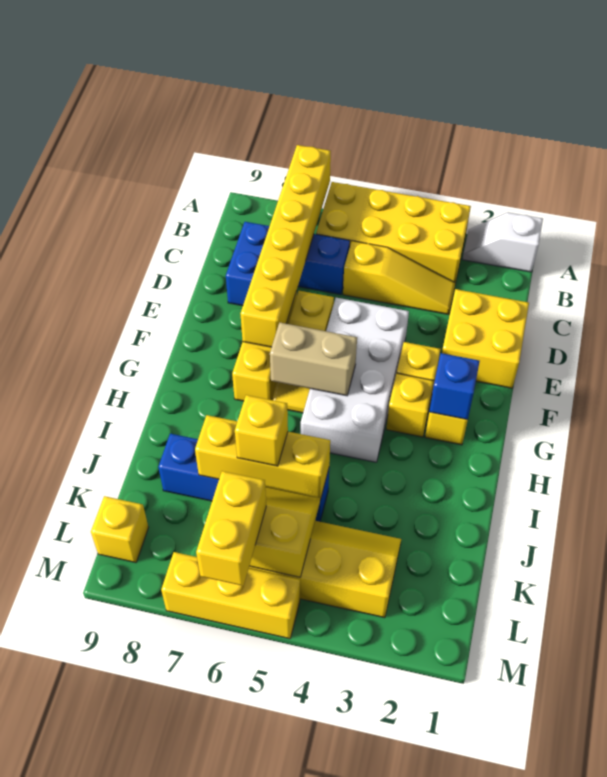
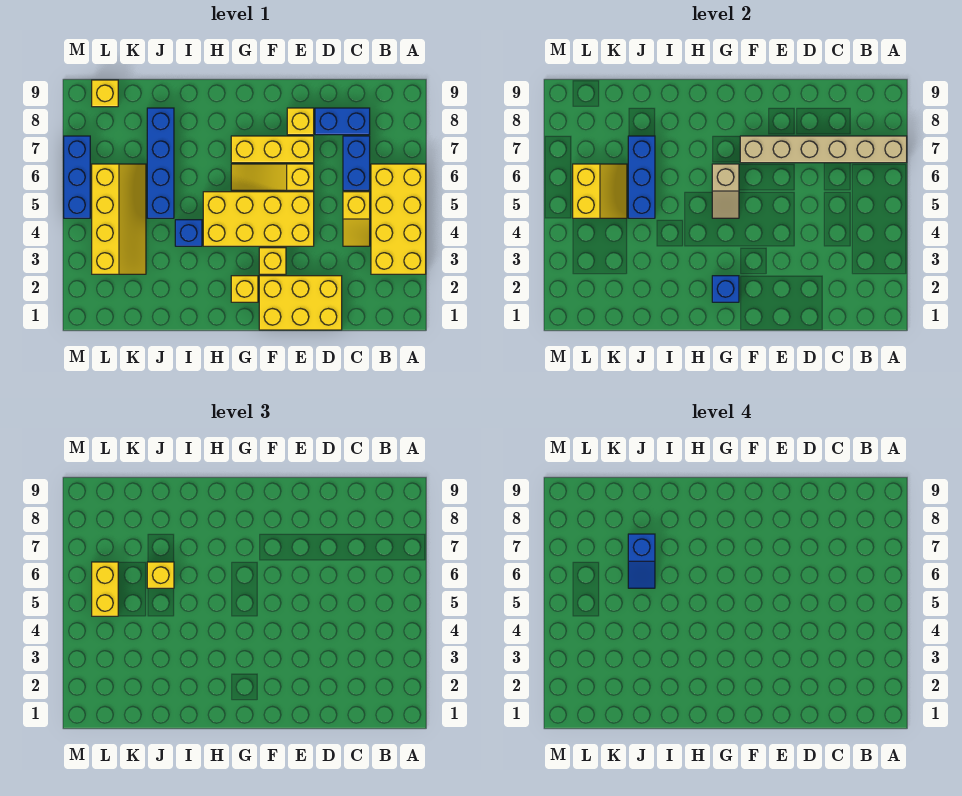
white 1x2 slope [462,212,543,272] -> none
yellow 1x6 brick [240,145,331,347] -> tan 1x6 brick [740,136,907,163]
yellow 1x3 slope [343,241,455,315] -> yellow 1x2 slope [343,192,370,246]
yellow 2x2 brick [442,289,529,388] -> yellow 2x3 brick [259,276,342,330]
white 2x4 brick [301,298,409,462] -> yellow 2x4 brick [203,192,314,246]
yellow 1x1 brick [386,373,434,437] -> yellow 1x1 brick moved to [287,108,314,135]
tan 1x2 brick [270,323,357,396] -> tan 1x2 slope [712,164,739,218]
none -> blue 1x1 brick [175,220,202,246]
yellow 1x3 brick [195,415,330,500] -> blue 1x3 brick [628,136,655,218]
none -> blue 1x2 slope [628,534,655,588]
yellow 1x2 brick [196,471,266,586] -> yellow 1x2 brick turned to [92,562,118,616]
yellow 1x3 brick [161,552,300,639] -> blue 1x3 brick [64,136,90,218]

